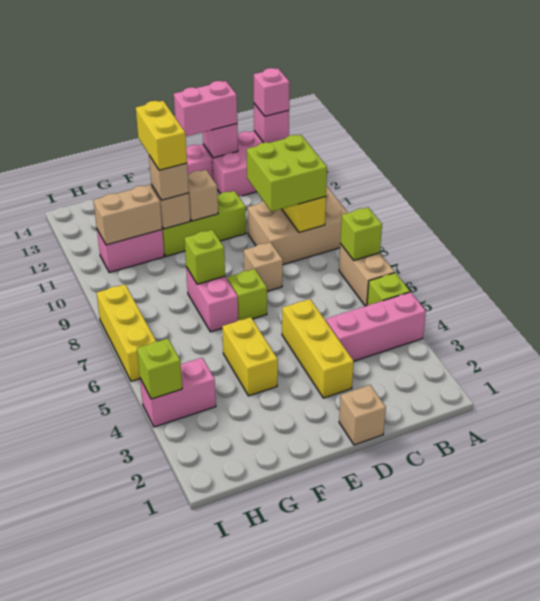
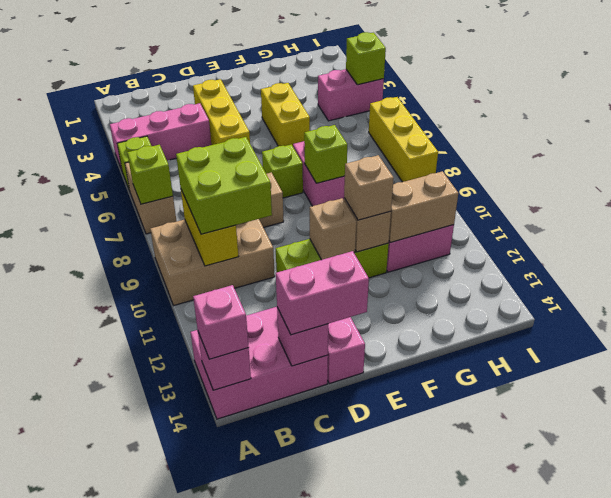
tan 1x1 brick [339,385,386,445] -> none
yellow 1x2 brick [136,101,187,170] -> none

